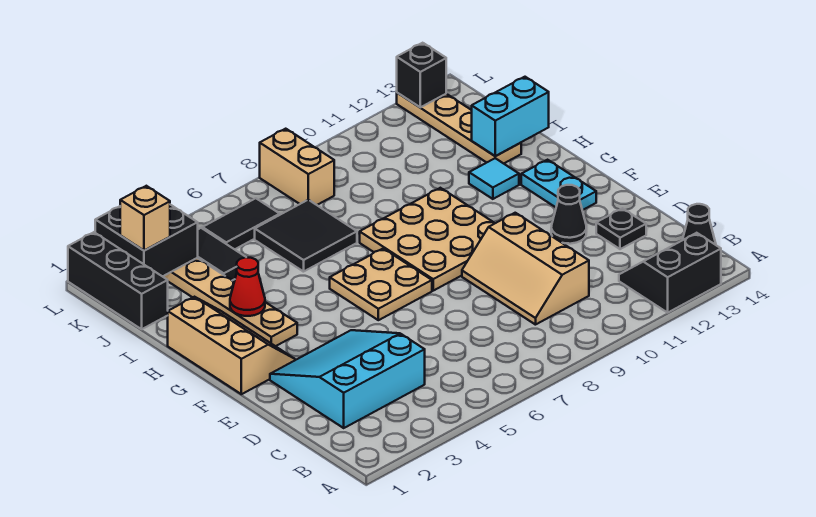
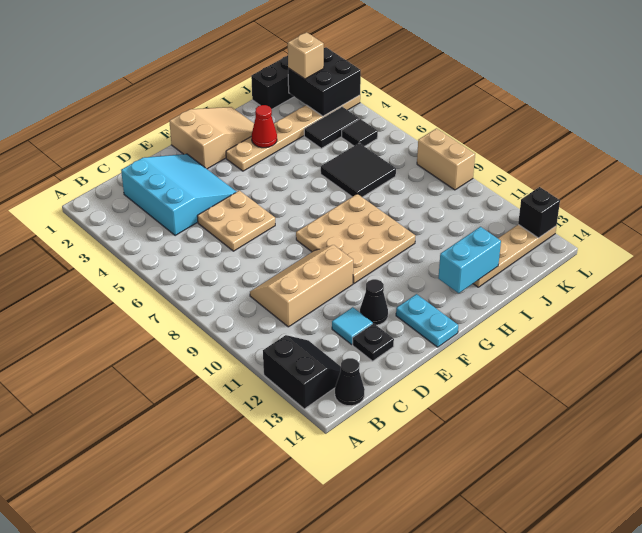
tan 2x3 slope [168,297,295,394] -> tan 2x3 slope turned to [169,107,254,169]
tan 2x2 plate [330,249,432,320] -> tan 2x2 plate moved to [197,191,275,251]
cyan 1x2 plate [521,160,596,210] -> cyan 1x2 plate turned to [396,294,458,347]
cyan 1x1 tile [469,158,519,199] -> cyan 1x1 tile moved to [332,307,373,344]
cyan 1x2 brick [472,77,549,156] -> cyan 1x2 brick turned to [438,227,501,293]
black 1x2 tile [202,198,280,249] -> black 1x1 tile [342,119,378,146]
tan 1x2 brick [260,129,334,205] -> tan 1x2 brick turned to [417,128,475,190]

